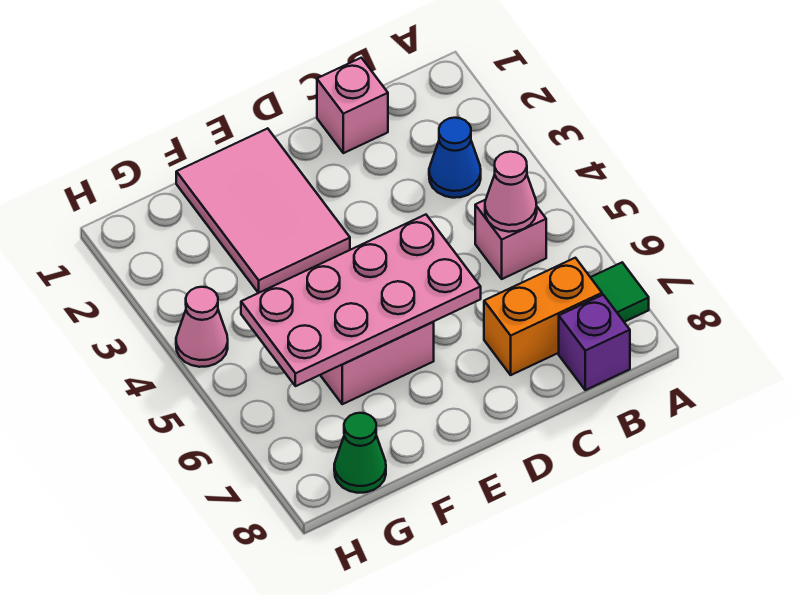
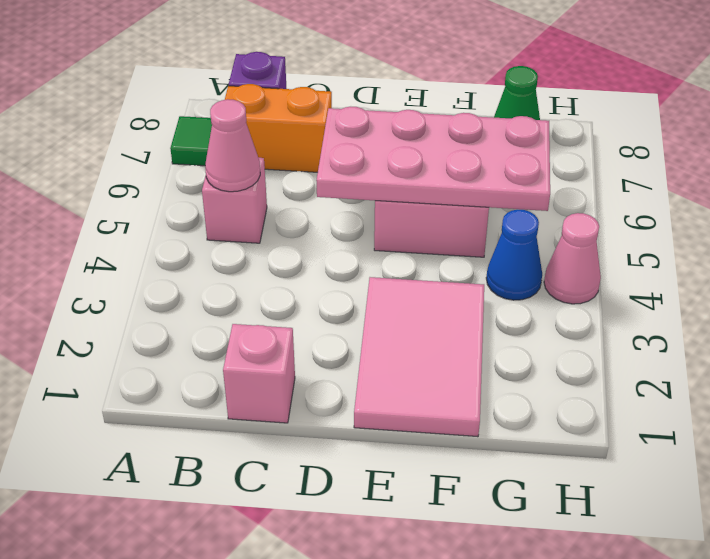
blue 1x1 cone [429,118,481,198] -> blue 1x1 cone moved to [486,210,542,300]

